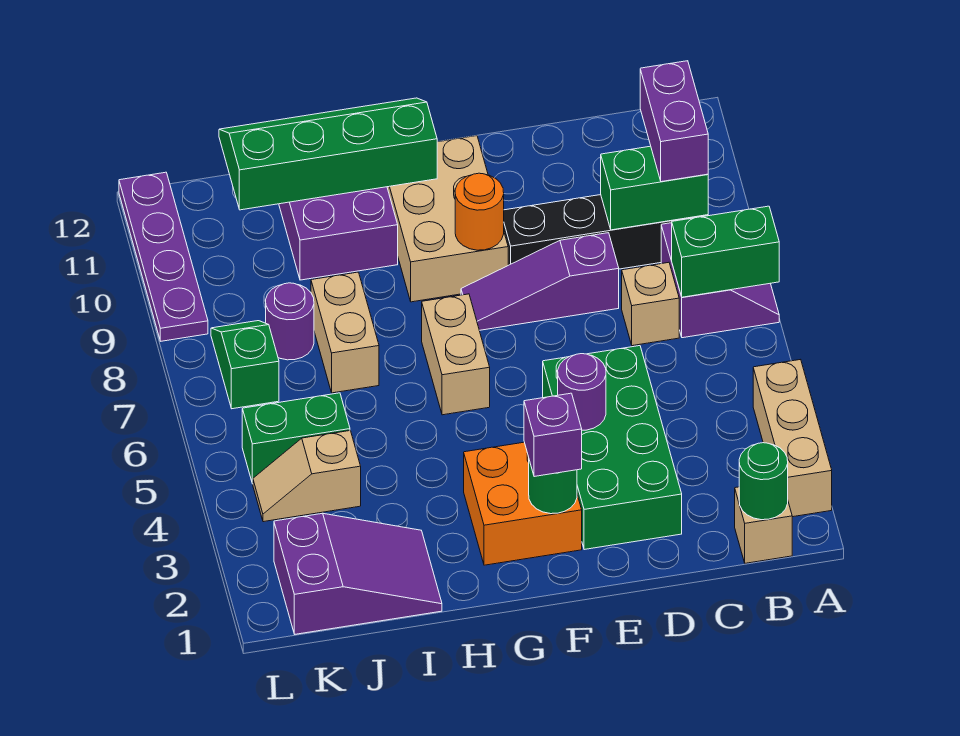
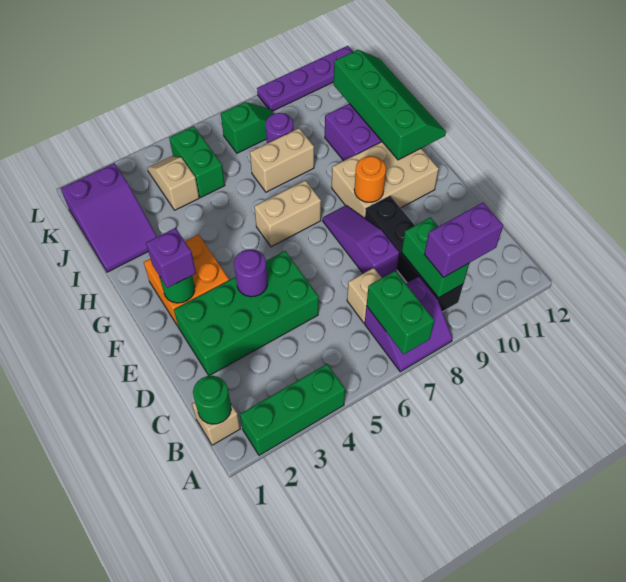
tan 1x3 brick [753,359,832,517] -> green 1x3 brick [240,364,345,455]

